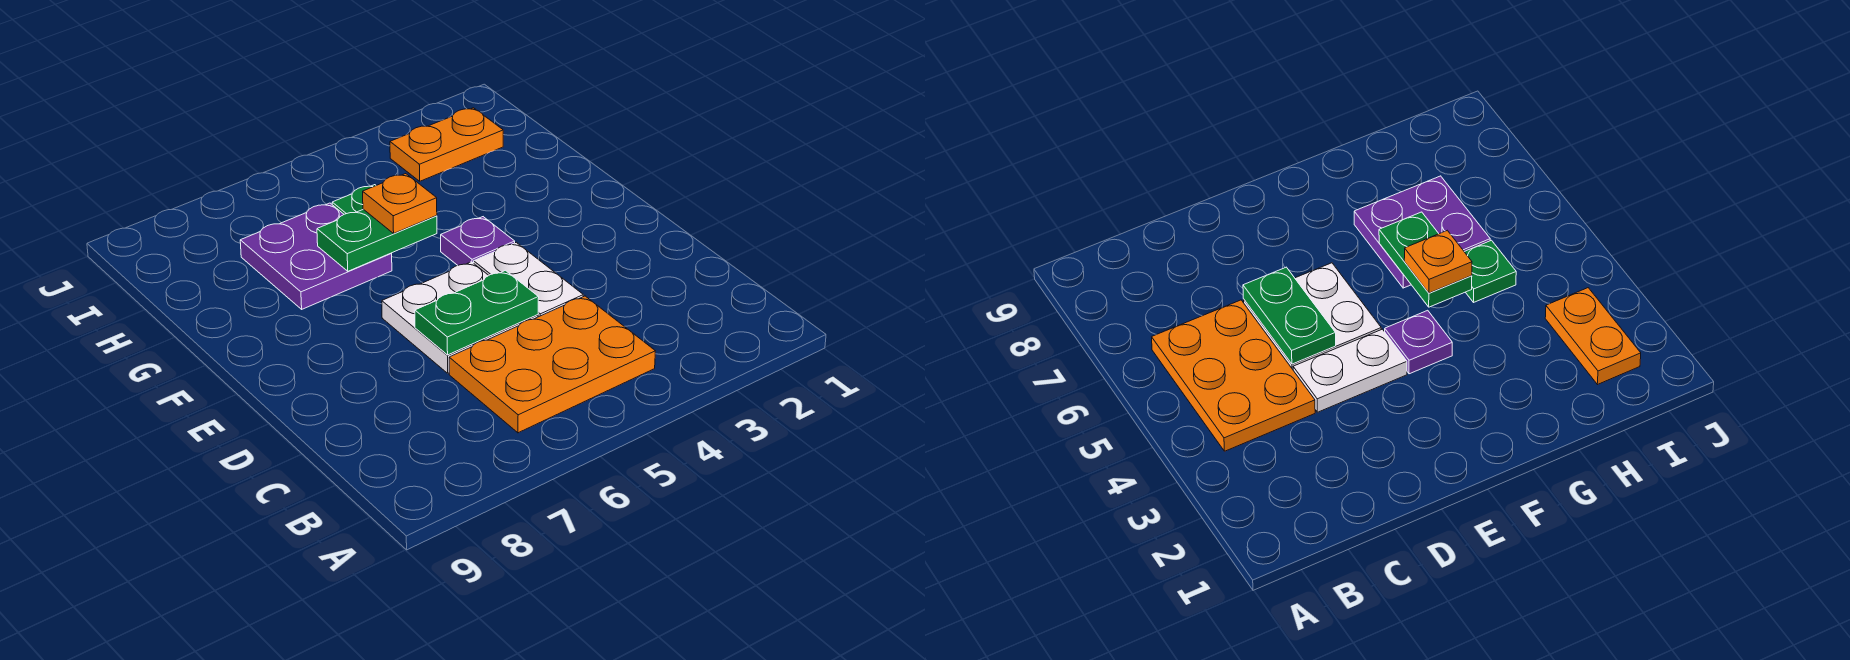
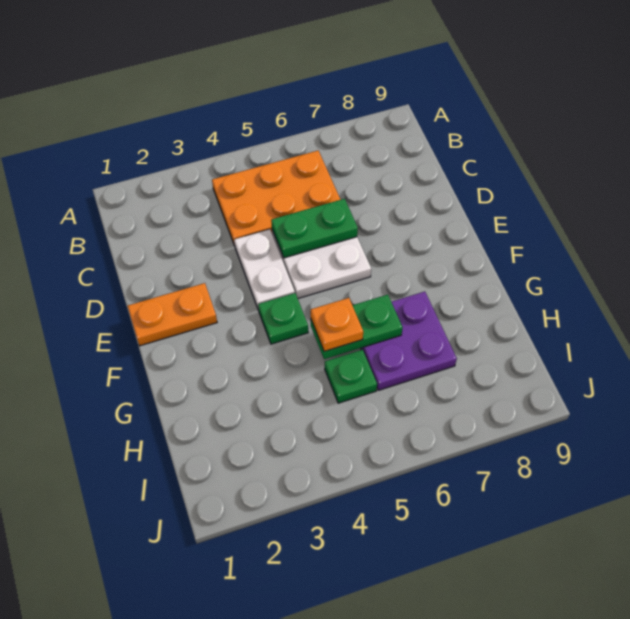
purple 1x1 plate [441,217,515,265] -> green 1x1 plate [258,293,308,344]
orange 1x2 plate [390,108,503,181] -> orange 1x2 plate moved to [128,283,217,346]

